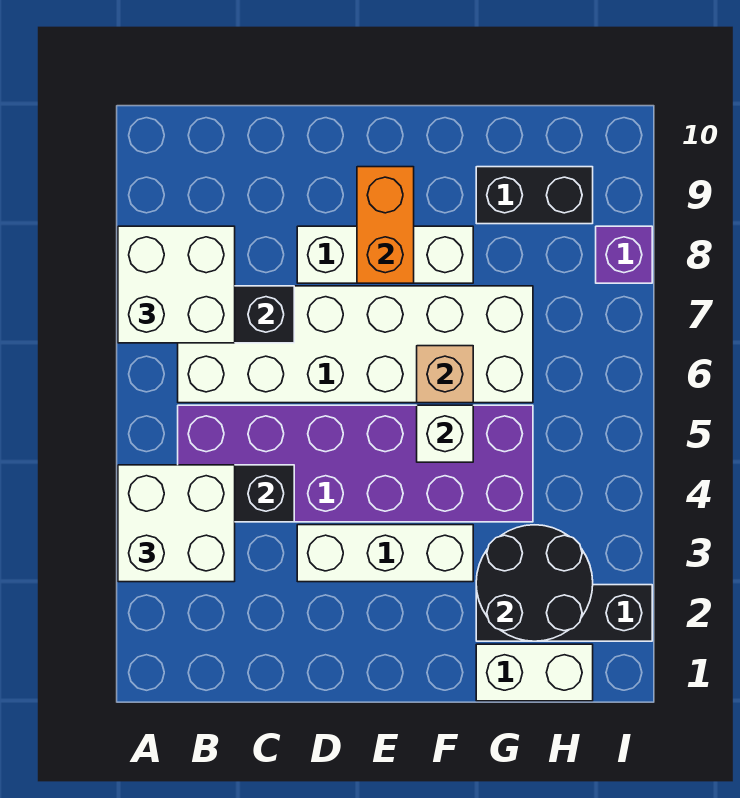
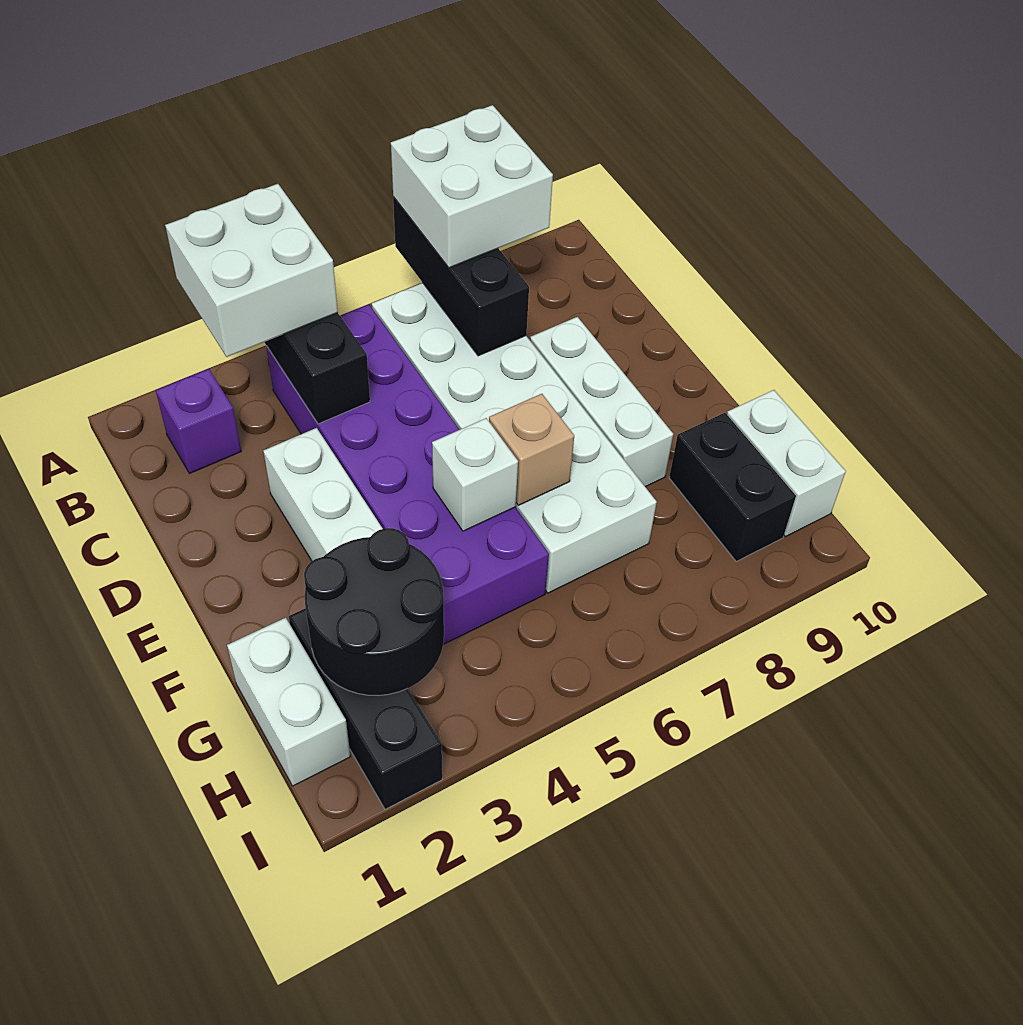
orange 1x2 brick [357,167,414,283] -> none
none -> white 1x2 brick [727,390,846,537]
purple 1x1 brick [596,226,652,283] -> purple 1x1 brick moved to [156,369,241,474]

